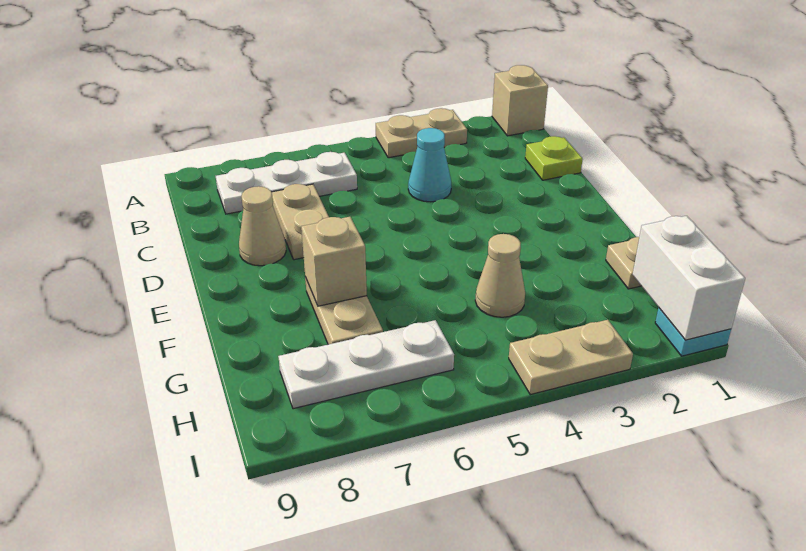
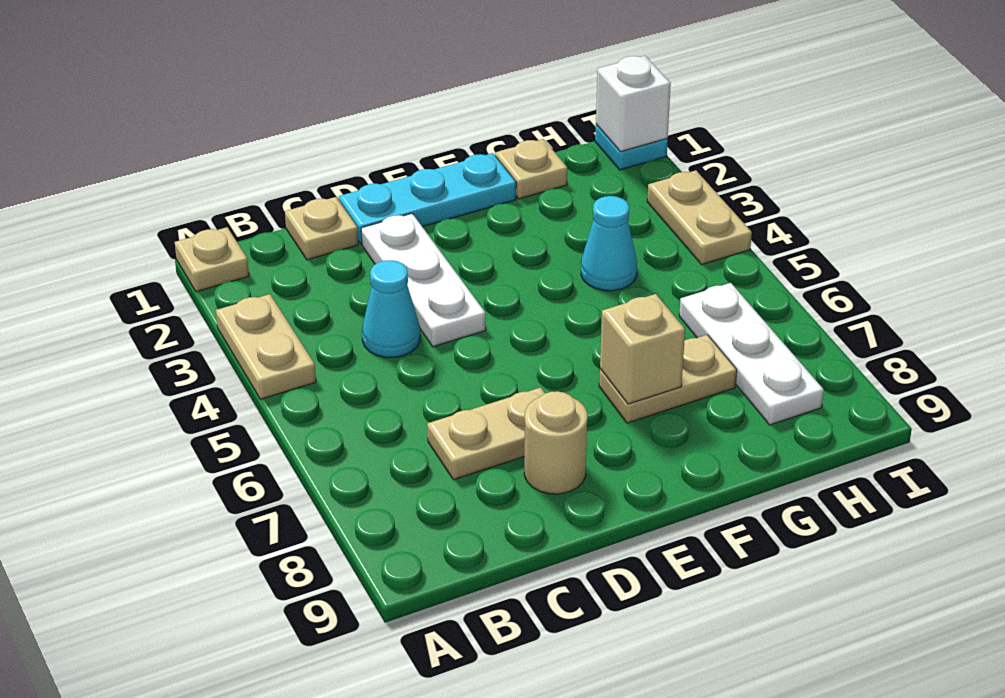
tan 1x1 brick [492,65,548,136] -> tan 1x1 plate [175,227,249,292]
white 1x3 plate [216,152,357,214] -> white 1x3 plate moved to [361,214,486,347]
lime 1x1 plate [525,136,583,180] -> tan 1x1 plate [285,197,358,260]
none -> cyan 1x3 plate [339,153,516,244]
tan 1x1 cone [239,186,286,266] -> tan 1x1 round brick [524,391,587,494]
tan 1x1 cone [475,234,525,317] -> cyan 1x1 cone [581,196,637,291]
white 1x2 brick [633,216,745,340] -> white 1x1 brick [596,56,671,152]

